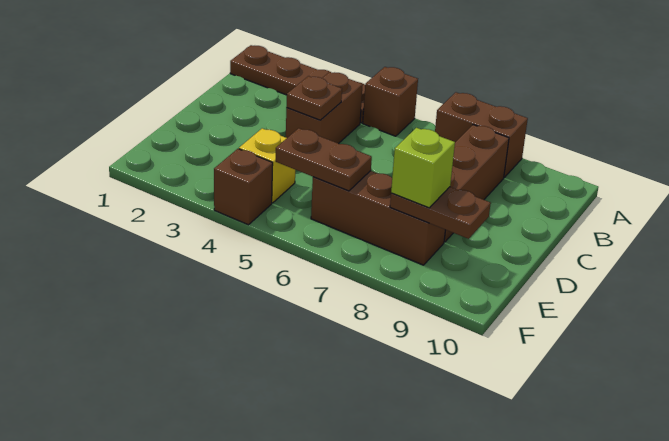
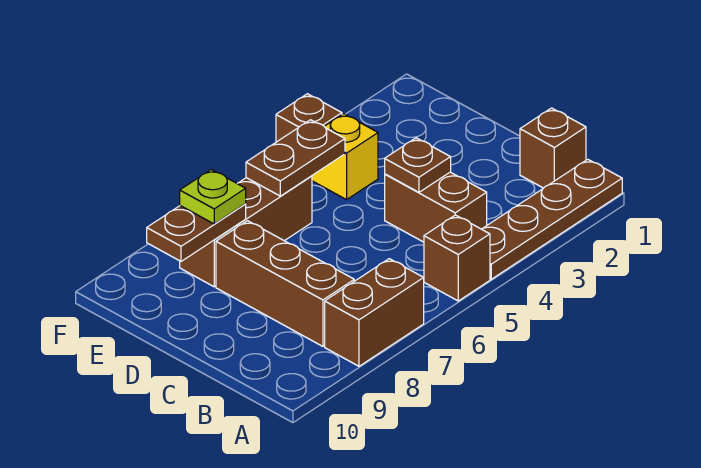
none -> brown 1x1 brick [520,108,586,188]
lime 1x1 brick [391,128,455,208] -> lime 1x1 plate [180,169,246,224]

